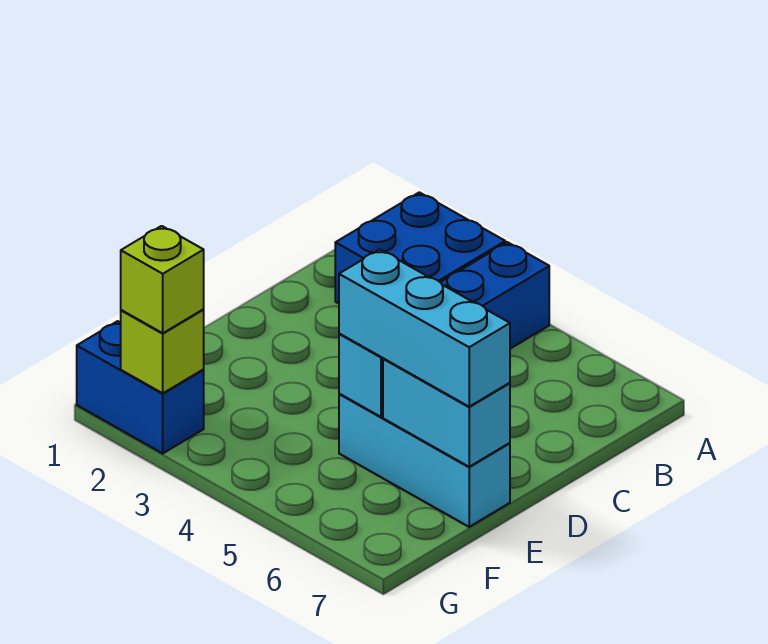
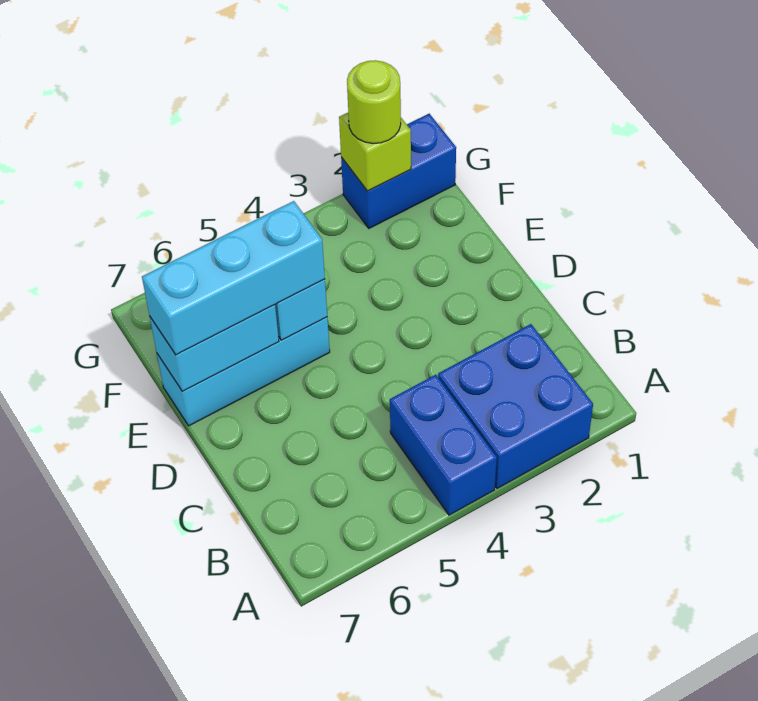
lime 1x1 brick [121,226,204,333] -> lime 1x1 round brick [347,60,401,143]

